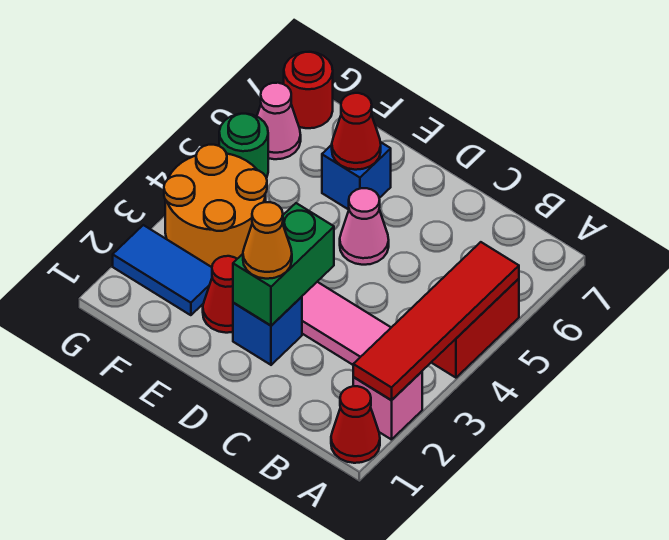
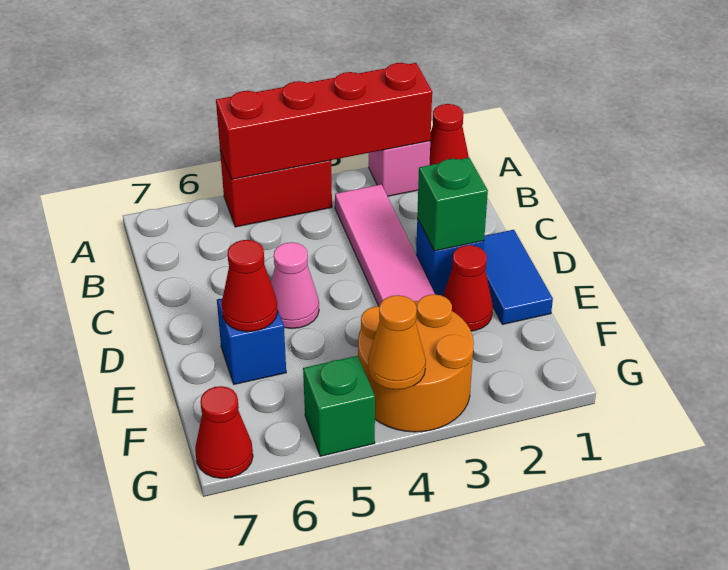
red 1x4 tile [353,242,519,400] -> red 1x4 brick [216,63,432,179]
green 1x2 brick [233,203,334,326] -> green 1x1 brick [417,158,488,251]
orange 1x1 cone [243,202,292,279] -> orange 1x1 cone moved to [368,295,426,390]
blue 1x2 tile [113,225,212,315] -> blue 1x2 tile moved to [483,230,553,324]
green 1x1 round brick [219,114,268,178] -> green 1x1 brick [303,356,375,456]
pink 1x1 cone [257,83,301,159] -> none
red 1x1 round brick [284,52,333,128] -> red 1x1 cone [195,386,253,478]

